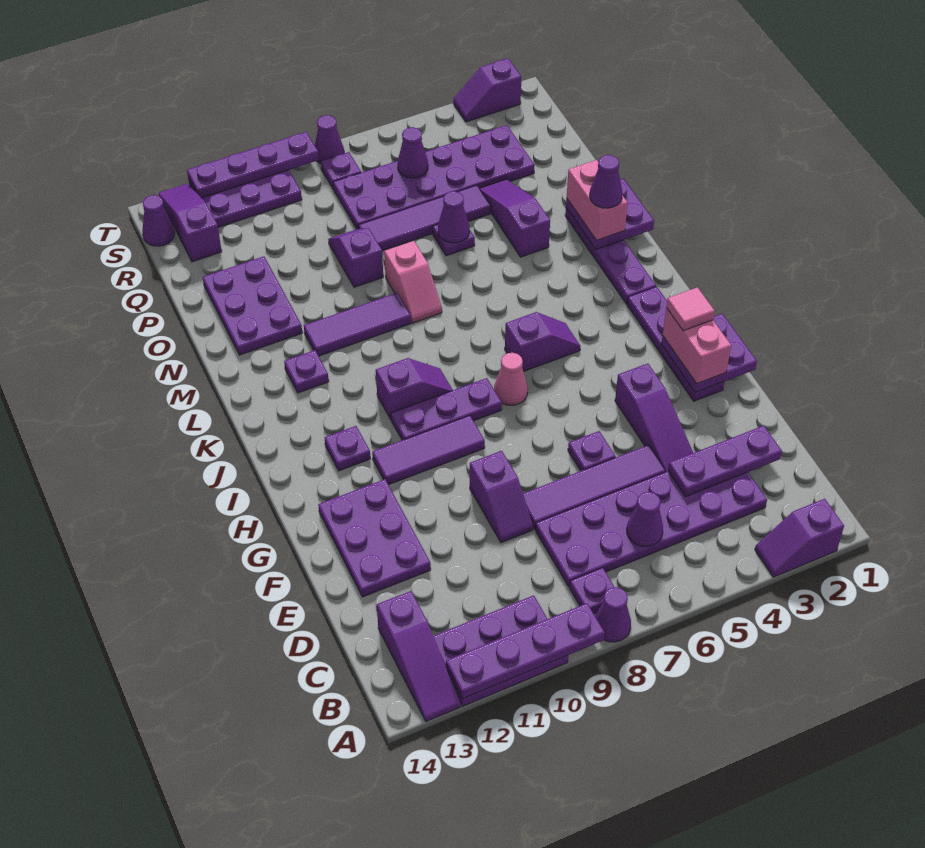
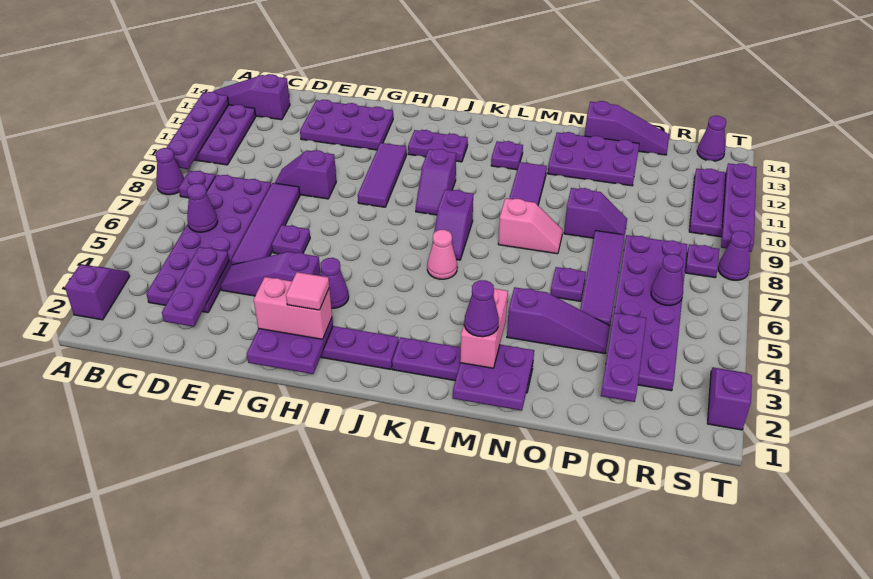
pink 1x1 cone [494,353,528,405] -> pink 1x1 cone moved to [427,230,457,279]
purple 1x3 plate [391,378,502,440] -> purple 1x3 plate moved to [601,313,646,402]
purple 1x1 plate [325,426,370,471] -> purple 1x2 plate [408,130,468,162]
purple 1x2 slope [505,312,580,372] -> purple 1x2 slope moved to [434,190,473,260]
pink 1x2 brick [567,160,628,240] -> pink 1x2 brick turned to [460,288,508,368]
pink 1x2 slope [384,241,442,323] -> pink 1x2 slope turned to [498,198,563,254]
purple 1x1 cone [438,191,469,243] -> purple 1x1 cone moved to [321,258,349,308]
purple 1x3 slope [158,184,222,262] -> purple 1x3 slope moved to [585,101,669,155]

